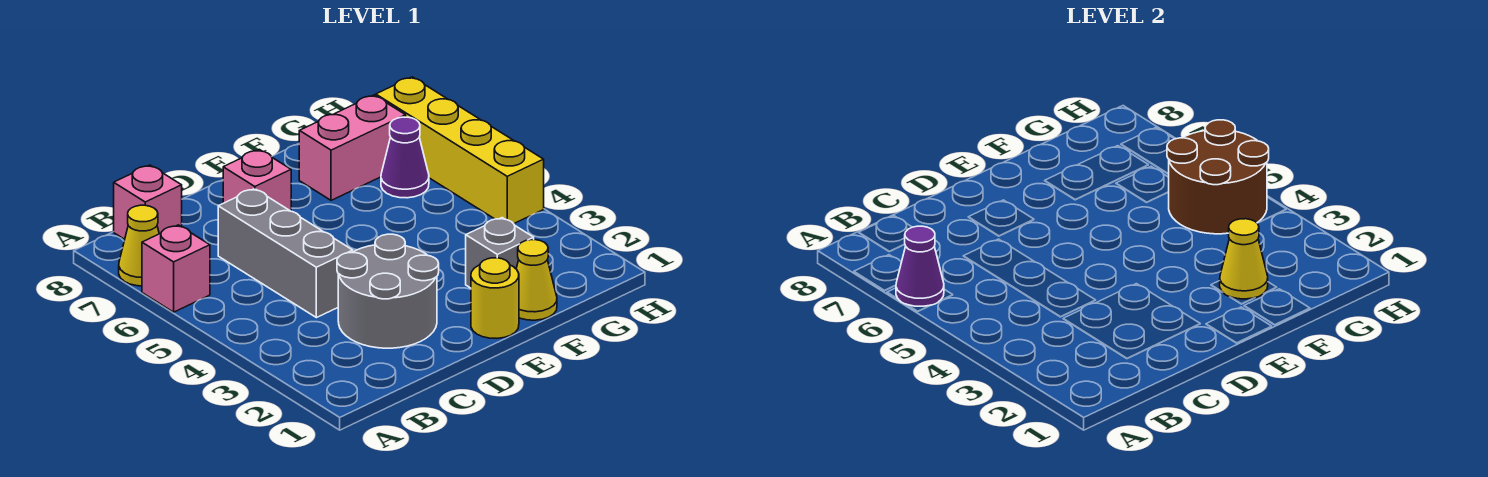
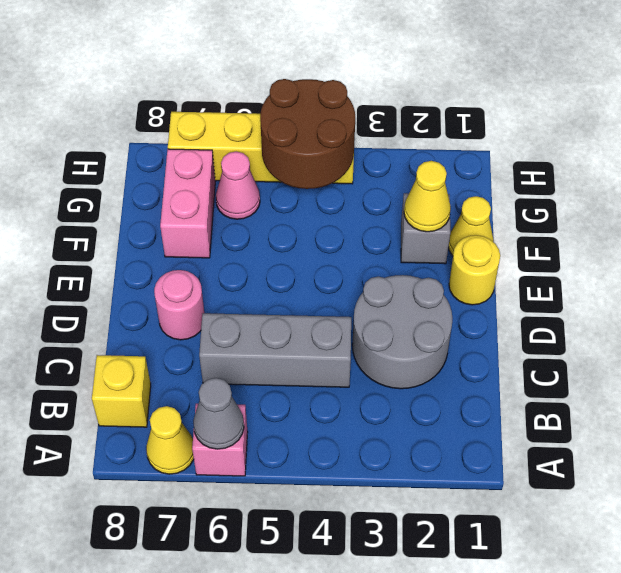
purple 1x1 cone [896,226,944,306] -> grey 1x1 cone [193,378,244,449]
pink 1x1 brick [114,165,182,239] -> yellow 1x1 brick [92,355,151,427]
pink 1x1 brick [223,150,291,211] -> pink 1x1 round brick [154,270,204,340]
purple 1x1 cone [381,117,429,198] -> pink 1x1 cone [216,152,260,219]

